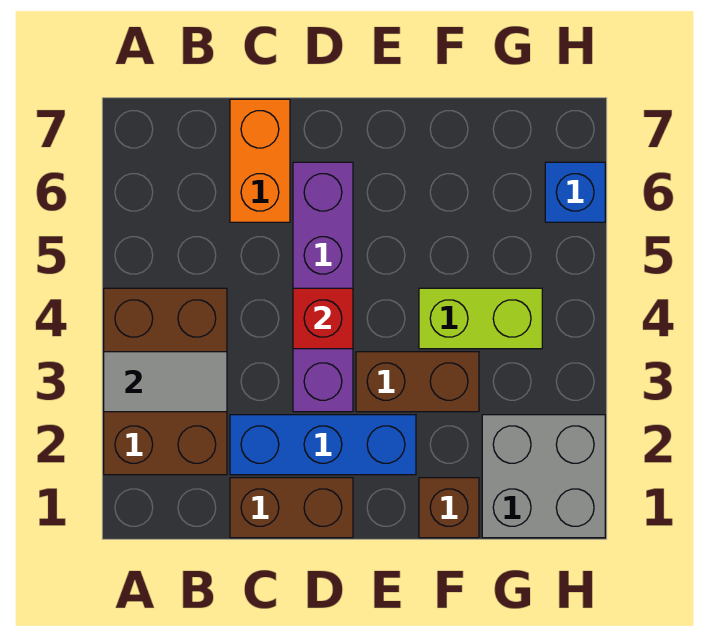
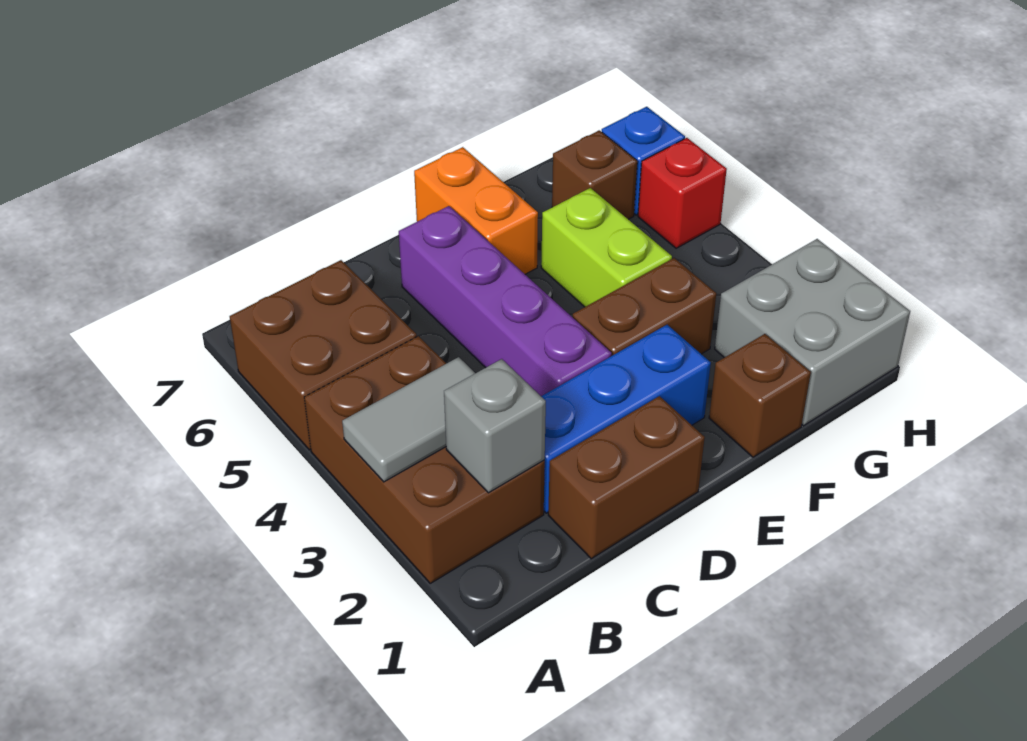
none -> brown 2x2 brick [230,260,417,450]
none -> grey 1x1 brick [444,359,546,493]
orange 1x2 brick [230,99,290,222] -> orange 1x2 brick moved to [414,147,538,274]
red 1x1 brick [293,288,353,349] -> red 1x1 brick moved to [638,138,727,248]
lime 1x2 brick [419,288,542,349] -> lime 1x2 brick turned to [541,188,672,307]
none -> brown 1x1 brick [552,130,637,219]

